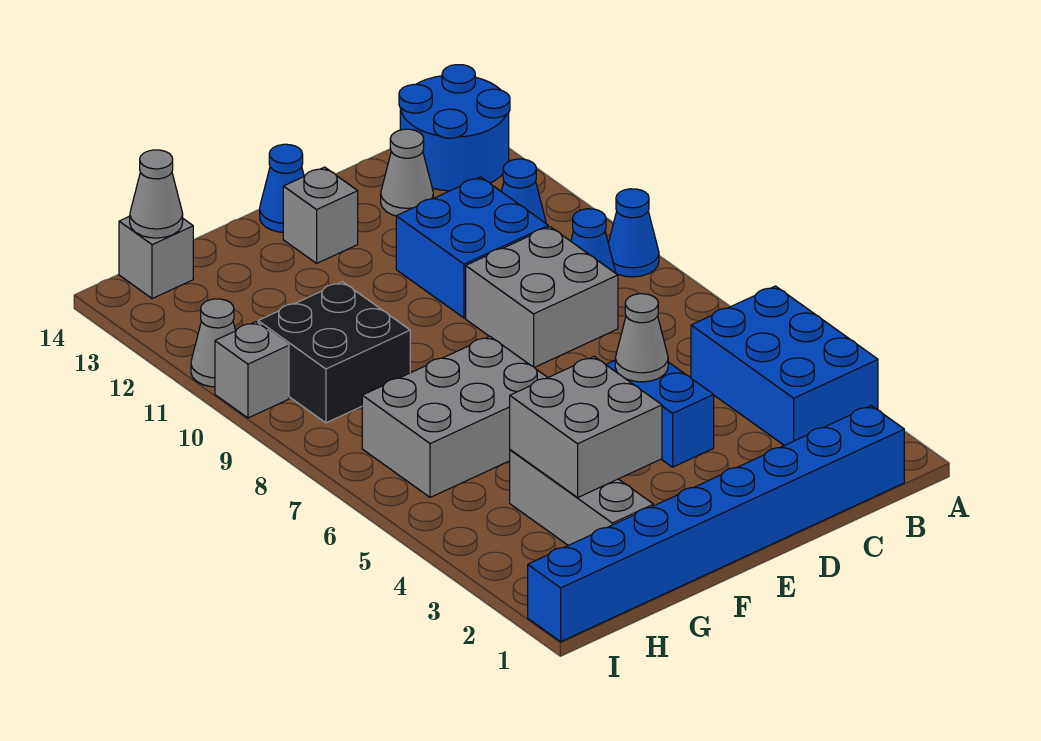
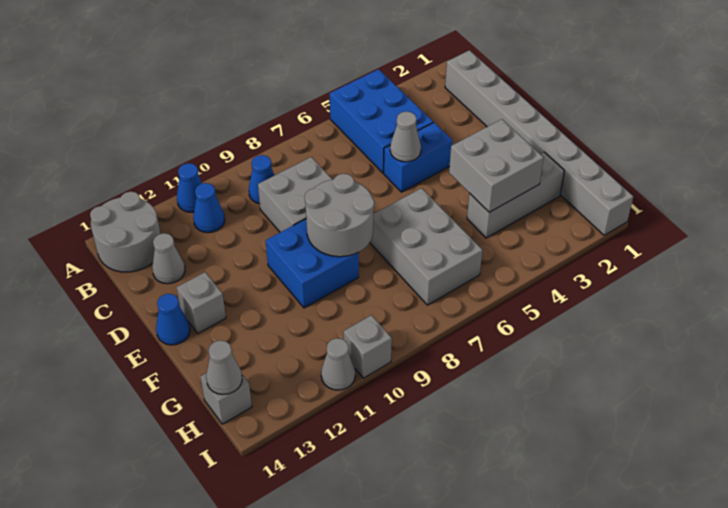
blue 2x3 brick [691,286,878,446] -> blue 2x3 brick turned to [330,69,433,173]
blue 1x1 cone [608,189,659,277] -> blue 1x1 cone moved to [177,163,202,212]
blue 2x2 round brick [399,65,510,191] -> grey 2x2 round brick [90,192,160,272]
blue 1x8 brick [528,406,904,642] -> grey 1x8 brick [445,50,633,235]
blue 2x2 brick [396,177,548,318] -> blue 2x2 brick moved to [266,219,359,308]
none -> grey 2x2 round brick [305,174,374,257]
black 2x2 brick [258,282,410,423] -> none

